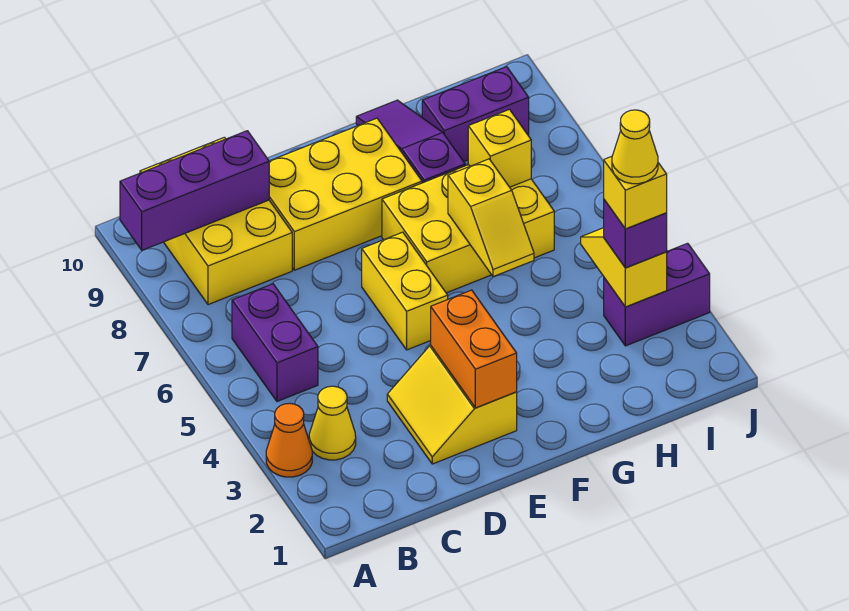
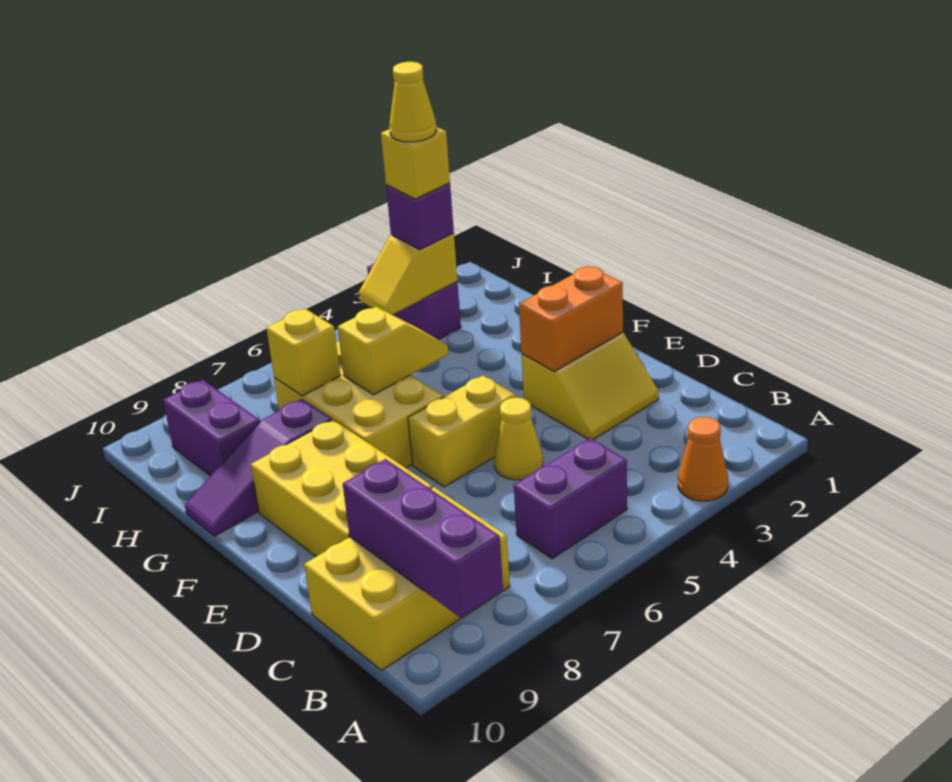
yellow 1x1 cone [309,386,356,460] -> yellow 1x1 cone moved to [494,398,543,480]

